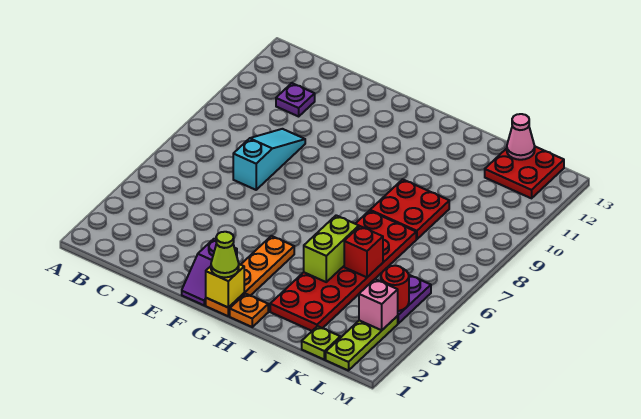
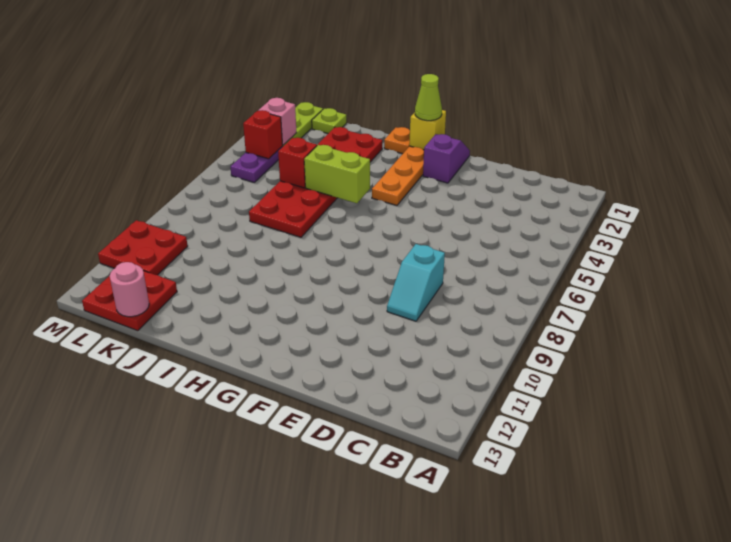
purple 1x1 plate [276,83,315,116] -> none
cyan 1x3 slope [233,129,305,190] -> cyan 1x2 slope [387,244,445,321]
lime 1x2 brick [304,215,359,282] -> lime 1x2 brick turned to [304,145,370,203]
red 2x2 plate [370,179,449,239] -> red 2x2 plate moved to [98,220,188,275]
pink 1x1 cone [507,114,535,160] -> pink 1x1 round brick [110,262,149,317]
red 1x1 round brick [381,266,409,311] -> red 1x1 brick [243,110,283,159]

